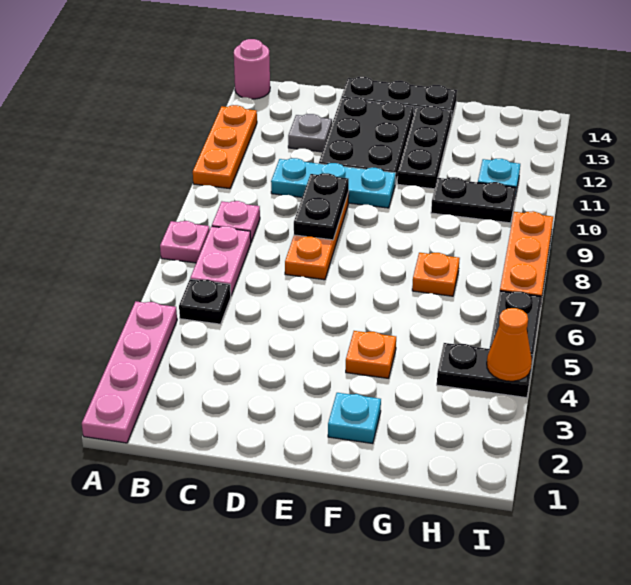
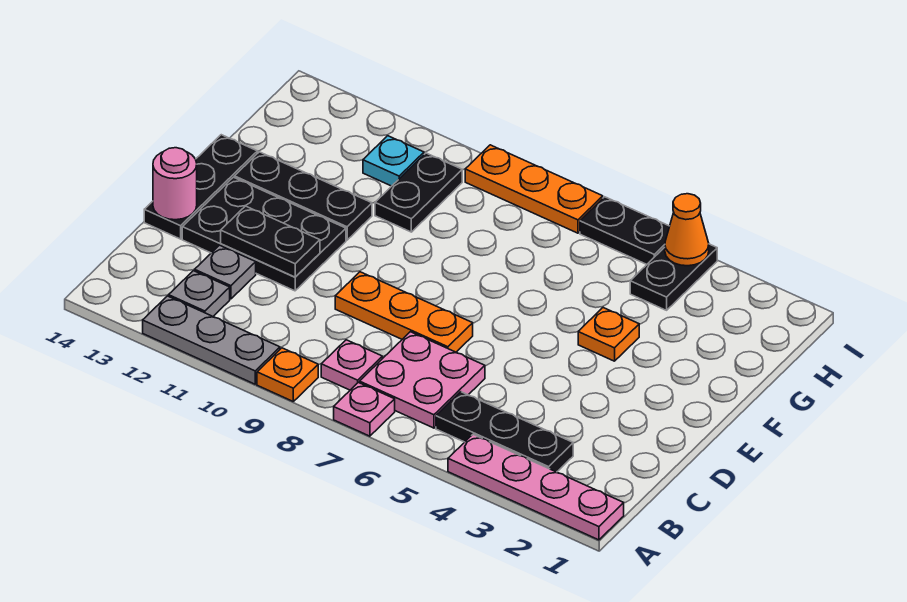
orange 1x3 plate [193,105,257,189] -> grey 1x3 plate [143,296,280,384]
pink 1x1 round brick [234,39,270,99] -> pink 1x1 round brick moved to [153,148,197,220]
black 1x1 plate [179,279,231,324] -> black 1x3 plate [436,392,573,472]
pink 1x2 plate [190,226,251,295] -> pink 2x2 plate [360,332,485,428]
none -> grey 1x1 plate [169,271,230,316]
cyan 1x3 plate [271,158,396,208] -> none
black 1x2 plate [294,173,349,240] -> black 1x2 plate moved to [221,206,320,277]
cyan 1x1 plate [328,393,381,444] -> none
orange 1x1 plate [412,253,460,296] -> orange 1x1 plate moved to [257,348,318,401]

